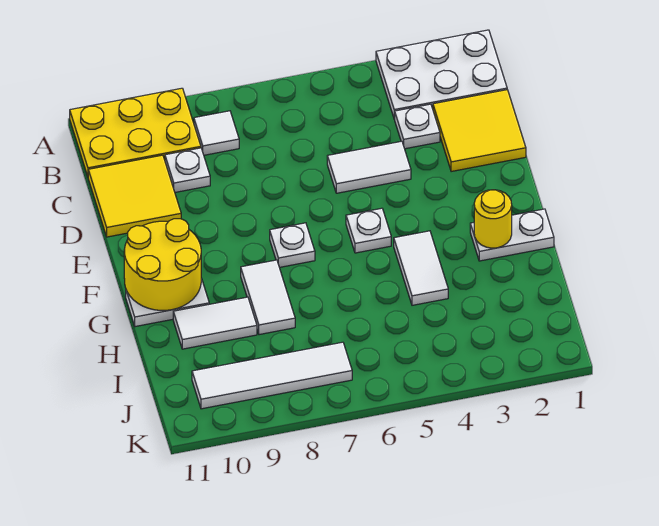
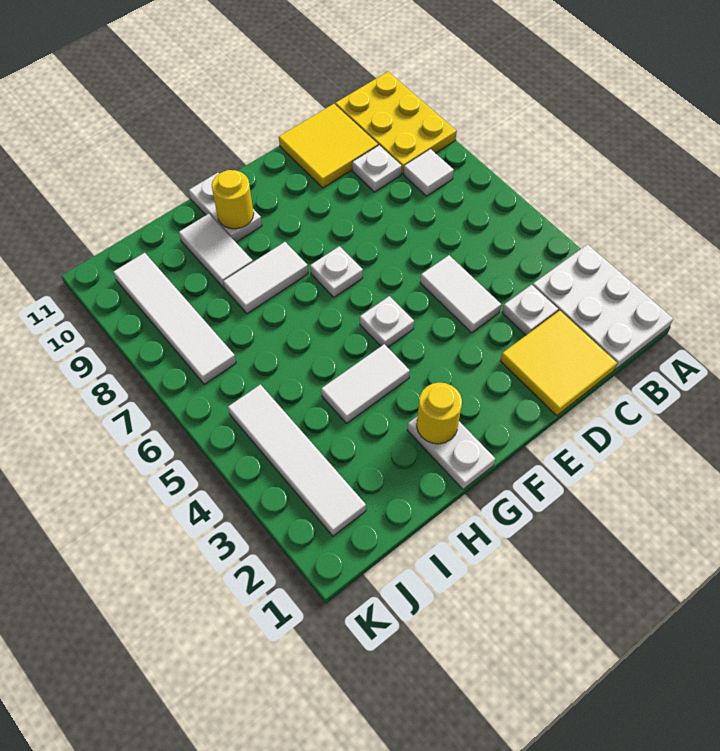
yellow 2x2 round brick [124,219,201,310] -> yellow 1x1 round brick [212,170,254,229]
none -> white 1x4 tile [228,385,366,536]

